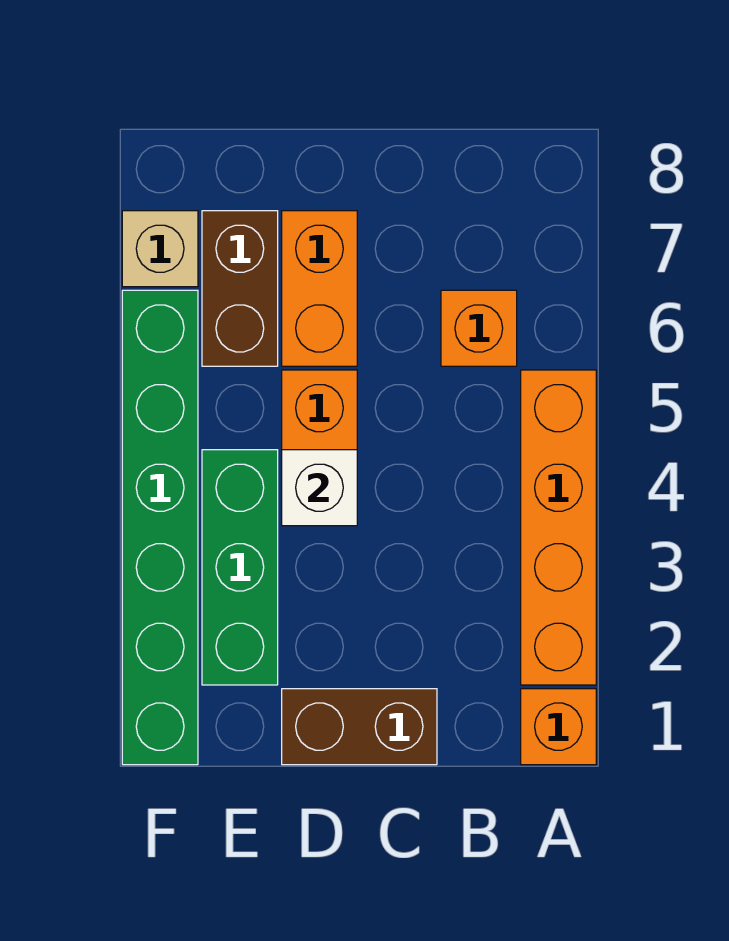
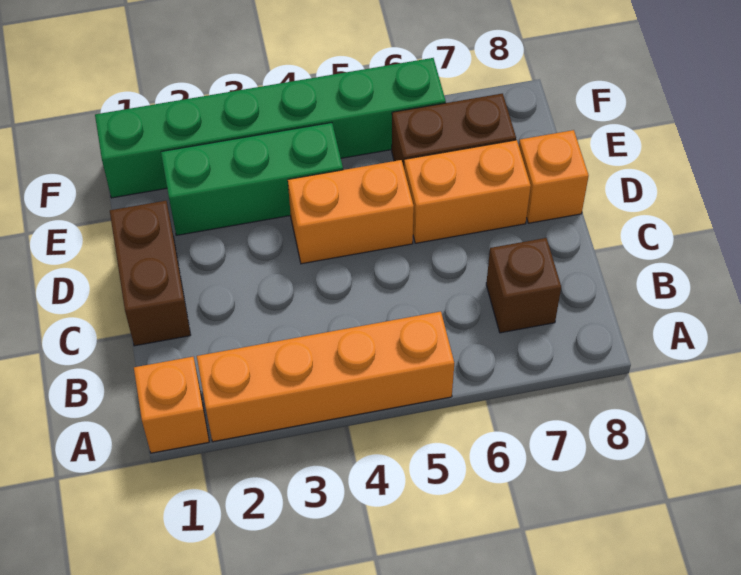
orange 1x1 brick [441,290,517,366] -> orange 1x1 brick moved to [519,130,589,223]
none -> brown 1x1 brick [486,238,561,333]
white 1x1 brick [282,450,357,526] -> none
tan 1x1 brick [122,211,198,287] -> none

